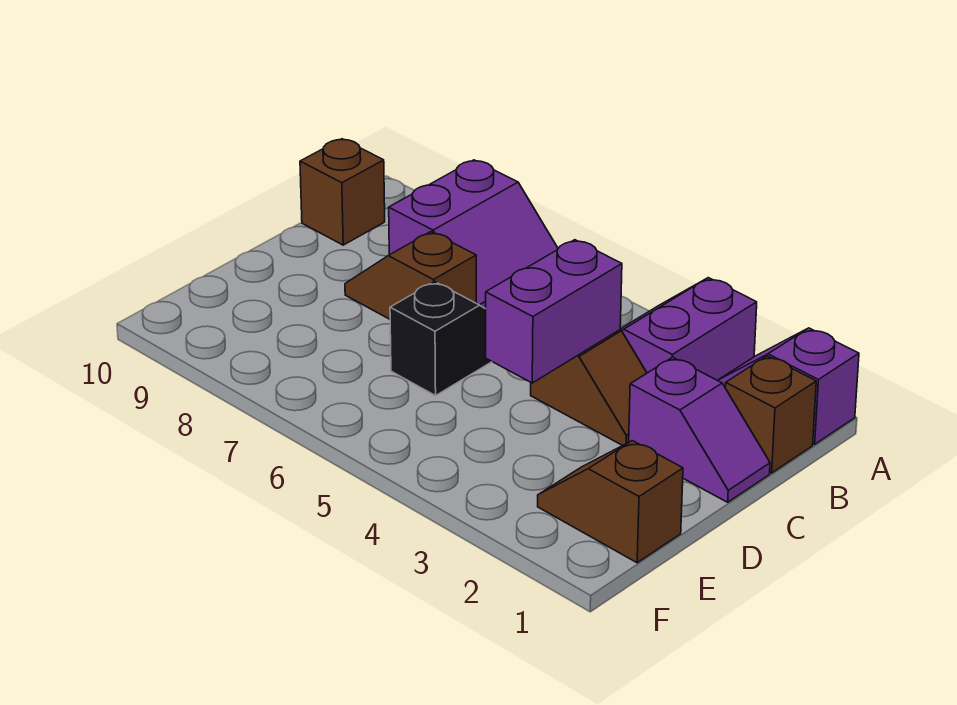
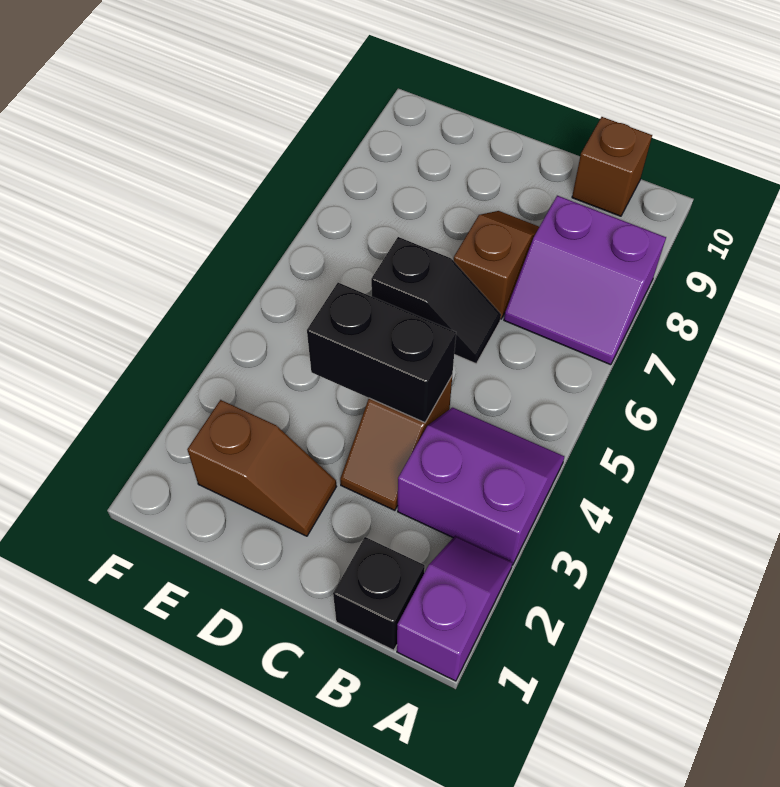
brown 1x1 brick [725,356,816,473] -> black 1x1 brick [333,537,425,650]
purple 1x2 slope [629,357,770,502] -> none
purple 1x2 brick [486,240,622,383] -> black 1x2 brick [307,283,456,423]
brown 1x2 slope [538,441,683,563] -> brown 1x2 slope turned to [187,400,336,536]

